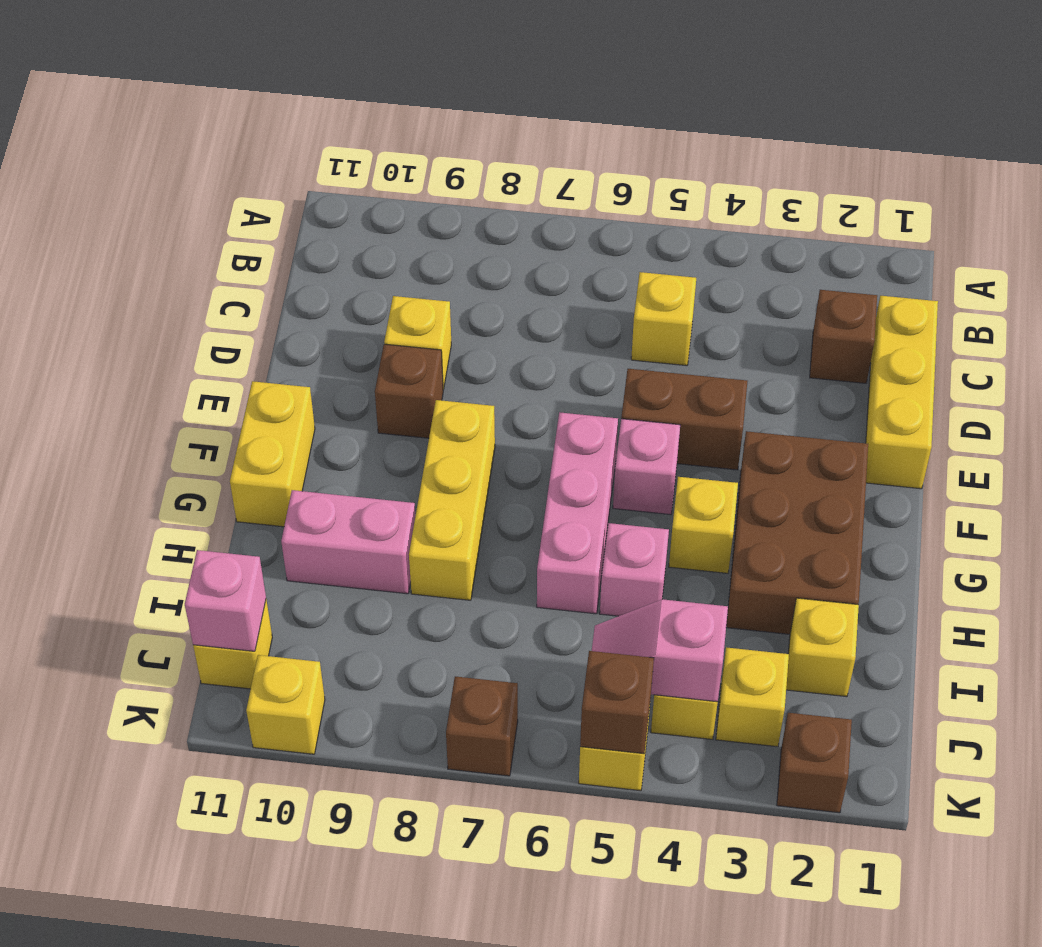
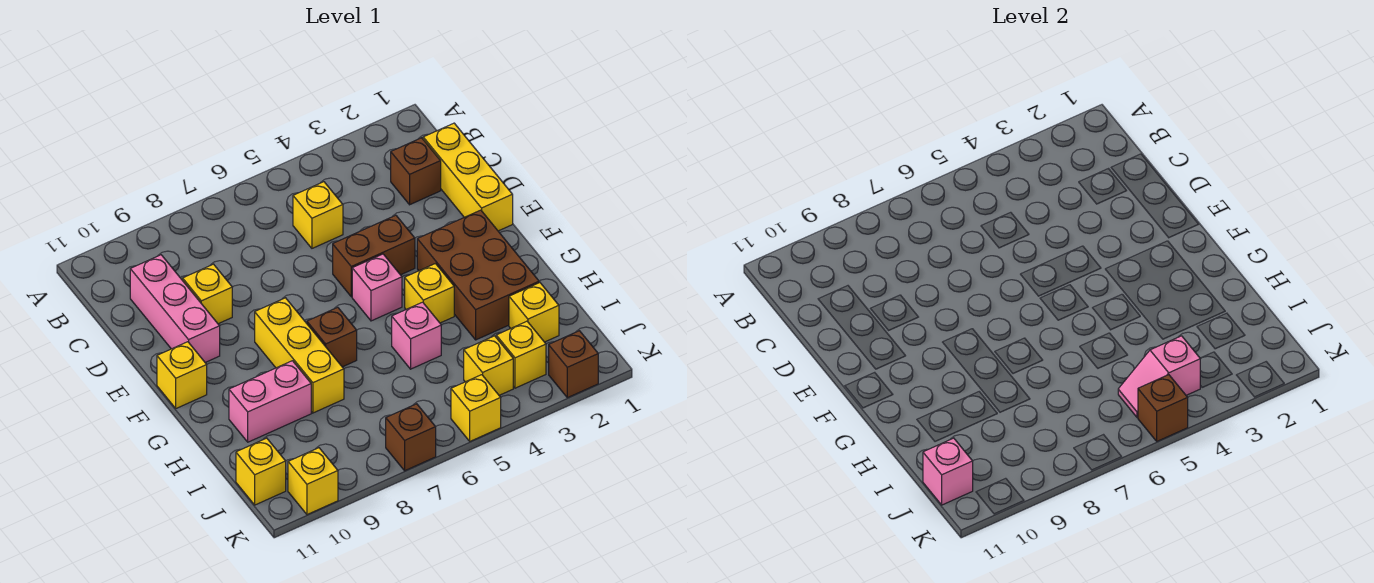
brown 1x1 brick [375,344,443,438] -> brown 1x1 brick moved to [307,307,357,367]
pink 1x3 brick [537,412,618,614] -> pink 1x3 brick moved to [130,255,220,362]
yellow 1x2 brick [230,381,315,527] -> yellow 1x1 brick [157,342,207,408]

